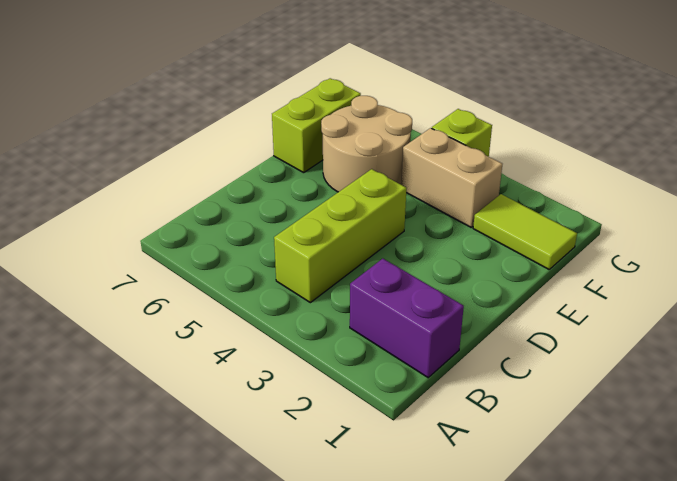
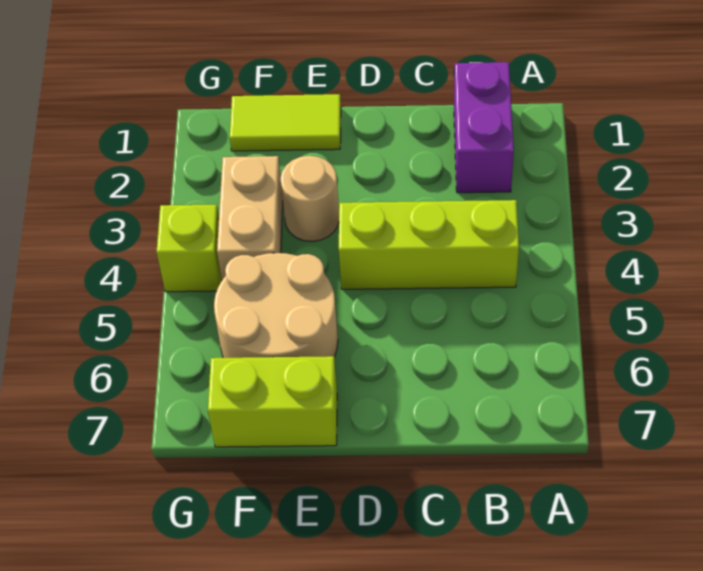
none -> tan 1x1 round brick [280,156,339,242]
lime 1x2 tile [473,194,577,269] -> lime 1x2 tile turned to [230,94,341,151]

